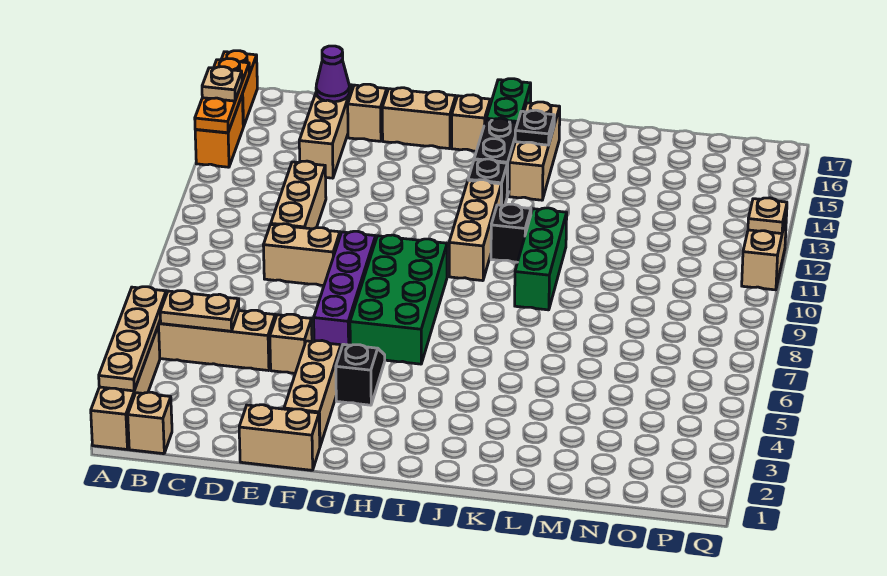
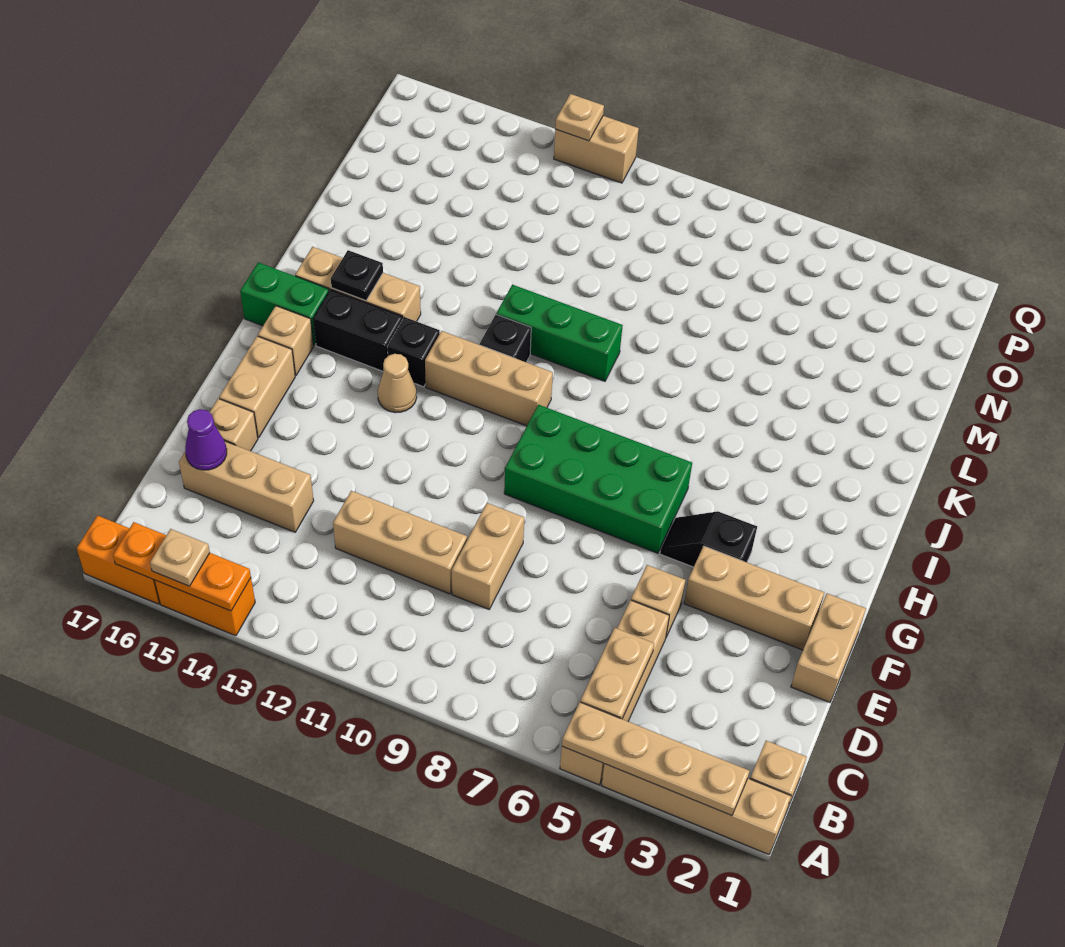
purple 1x4 brick [314,231,376,348] -> none
none -> tan 1x1 cone [378,354,417,413]

